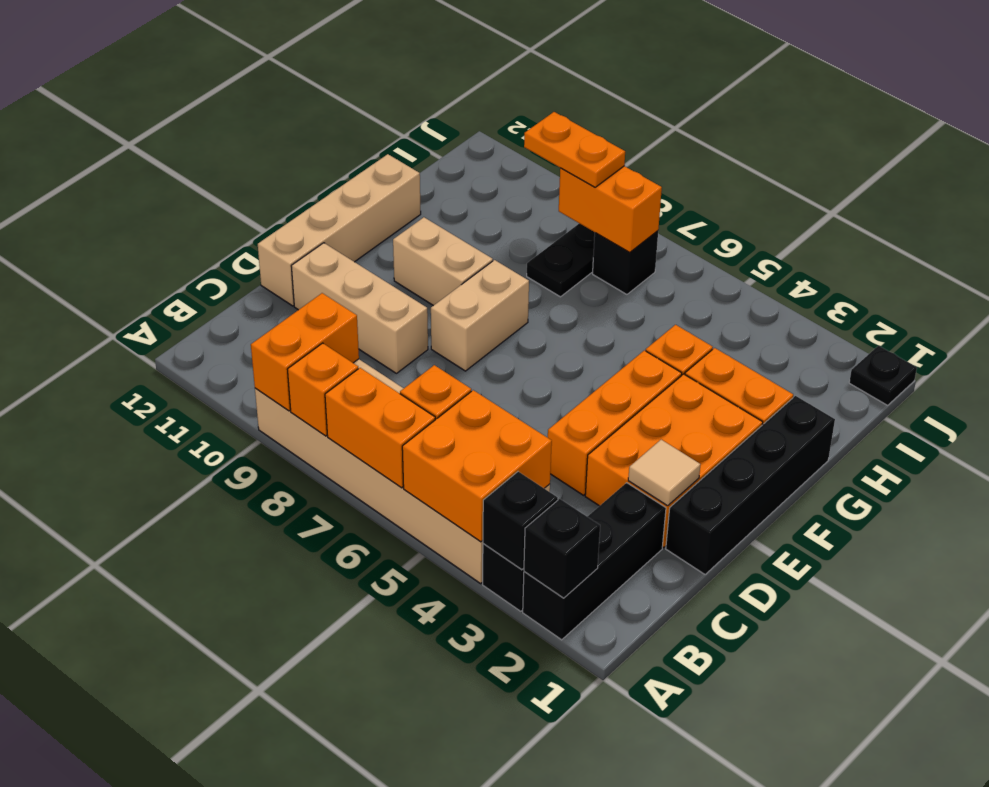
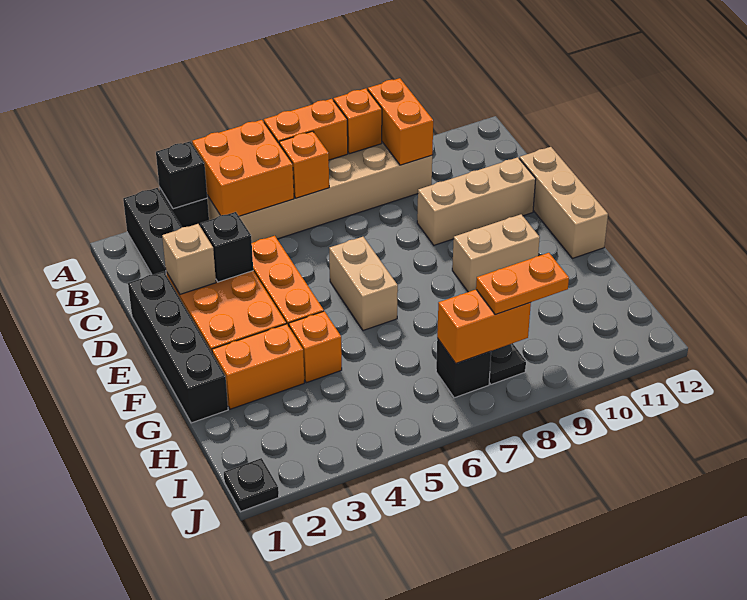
black 1x1 brick [524,499,600,598] -> black 1x1 brick moved to [200,212,253,282]
tan 1x1 tile [628,440,701,506] -> tan 1x1 brick [162,224,216,294]
tan 1x4 brick [258,154,421,306] -> tan 1x3 brick [519,147,608,259]
tan 1x2 brick [431,260,529,371] -> tan 1x2 brick moved to [329,237,398,331]

